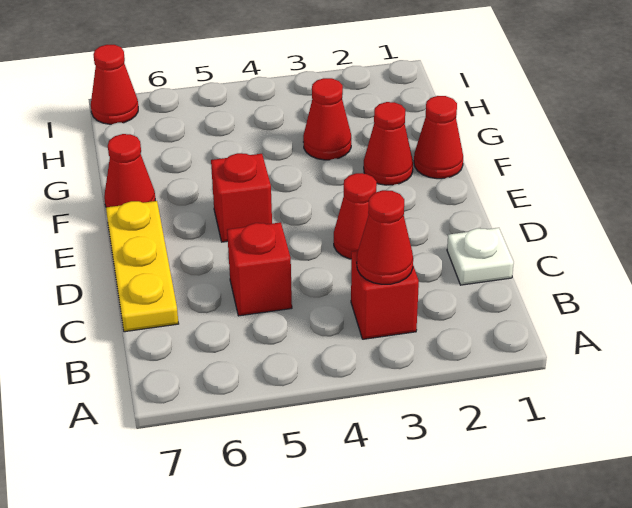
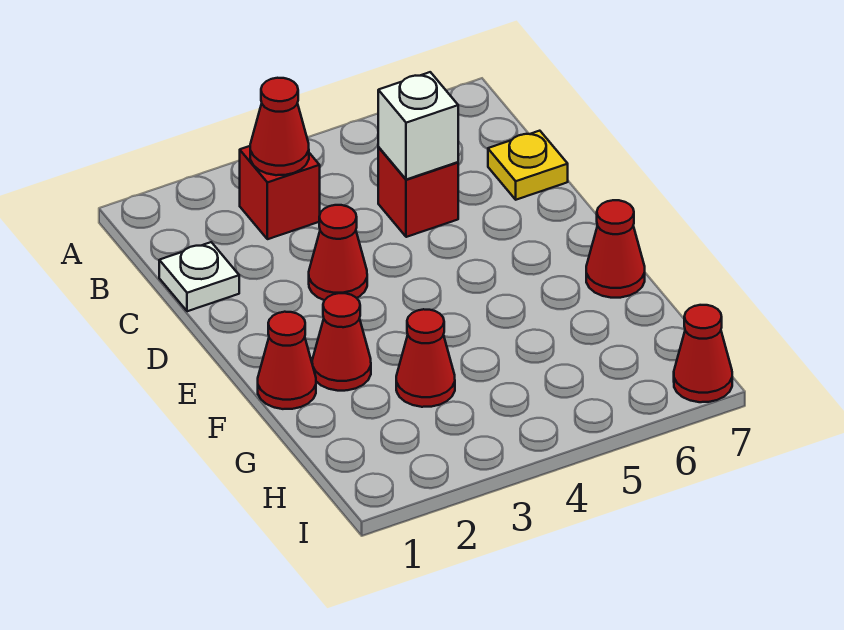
none -> white 1x1 brick [378,72,458,180]
yellow 1x3 plate [106,201,179,332] -> yellow 1x1 plate [488,131,568,200]
red 1x1 brick [211,153,272,242] -> none

